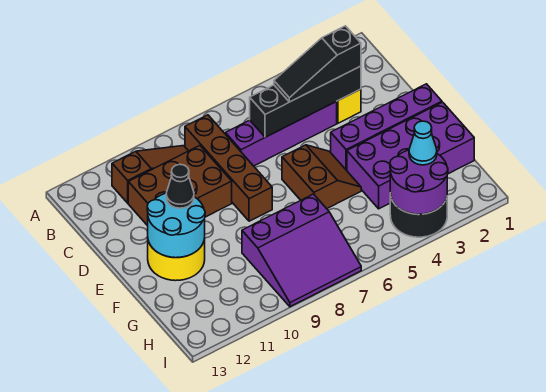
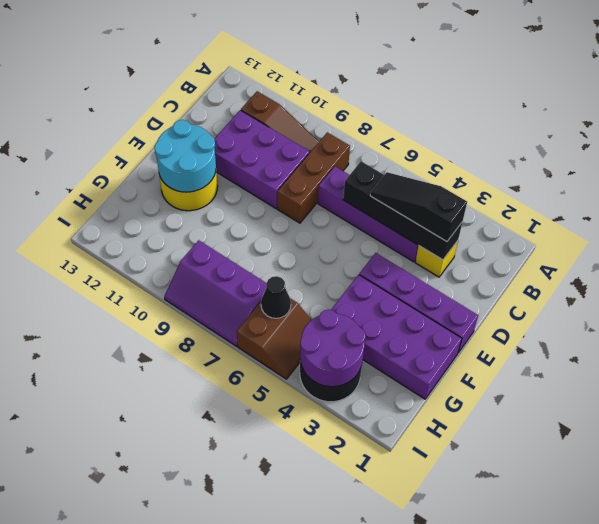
brown 1x4 brick [185,115,272,221] -> brown 1x3 brick [277,132,350,223]
brown 2x3 brick [128,146,232,226] -> purple 2x3 brick [214,110,309,208]
brown 2x2 slope [282,145,361,209] -> brown 2x2 slope moved to [237,298,311,379]
black 1x1 cone [166,164,194,208] -> black 1x1 cone moved to [261,276,291,318]
purple 3x3 slope [242,194,361,307] -> purple 2x3 slope [164,240,266,346]
cyan 1x1 cone [409,121,437,165] -> none

